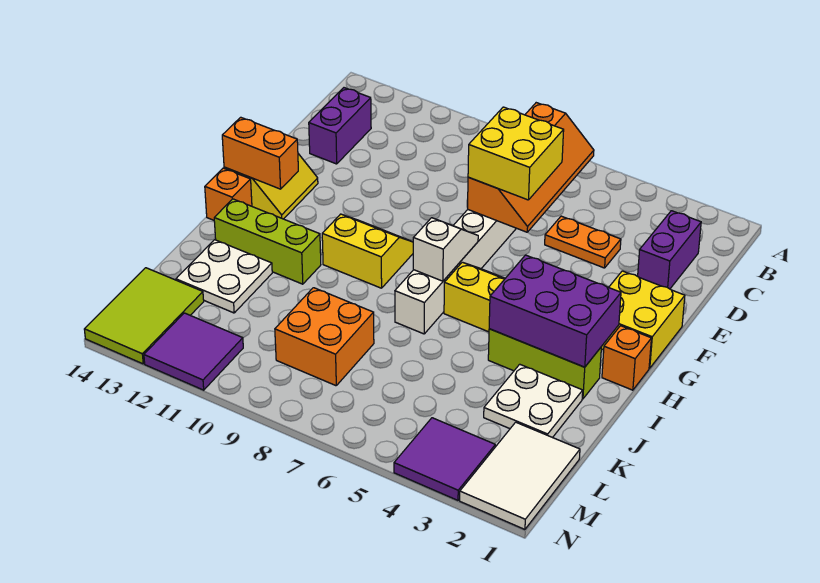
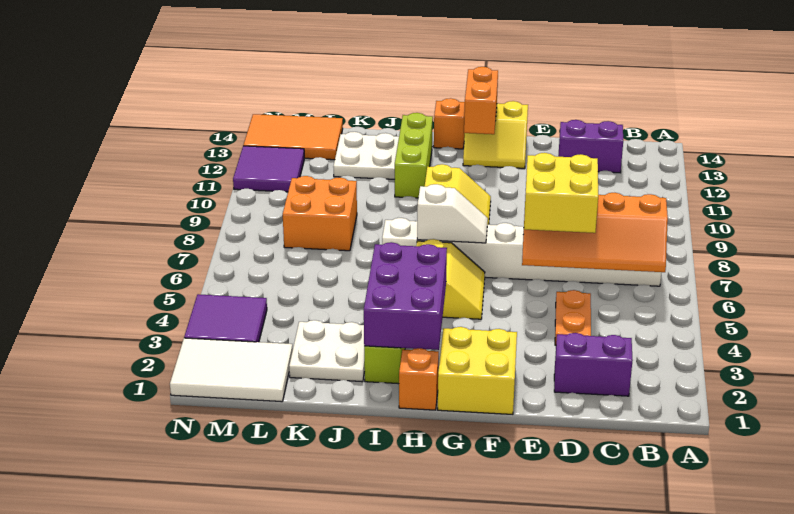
lime 2x3 tile [84,268,204,364] -> orange 2x3 tile [243,114,343,160]

